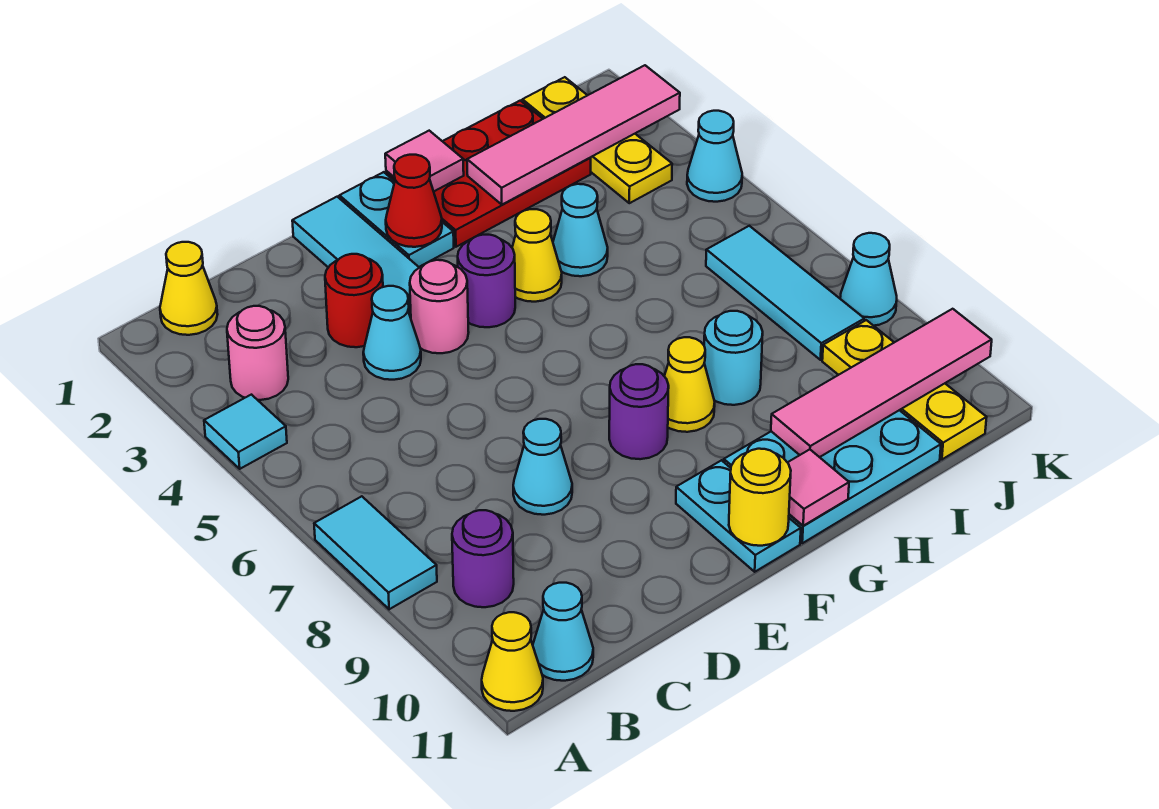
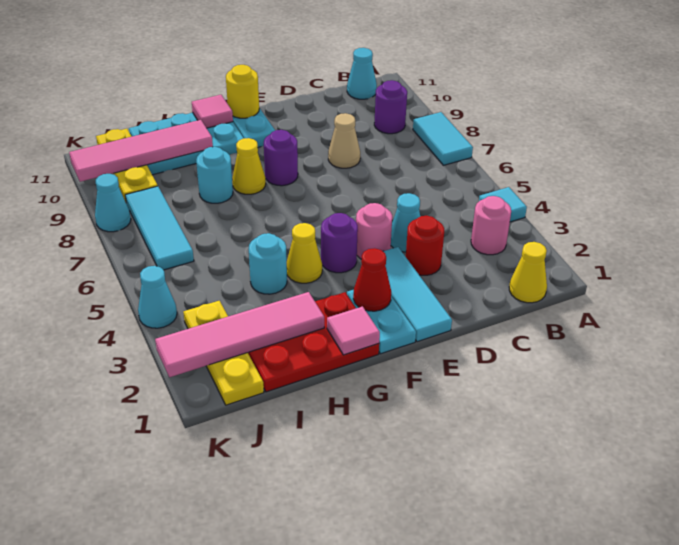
yellow 1x1 cone [482,612,543,711] -> none
cyan 1x1 cone [513,419,572,515] -> tan 1x1 cone [328,113,360,168]
cyan 1x1 cone [553,184,608,276] -> cyan 1x1 round brick [249,233,287,294]

